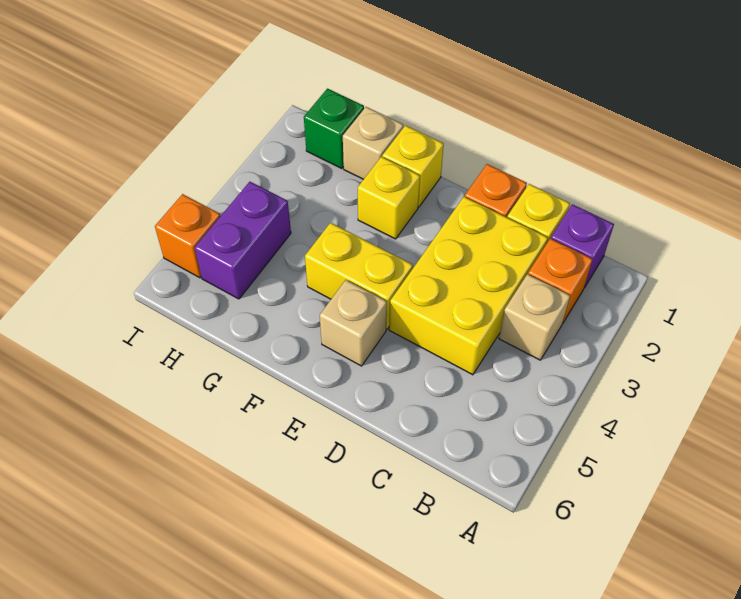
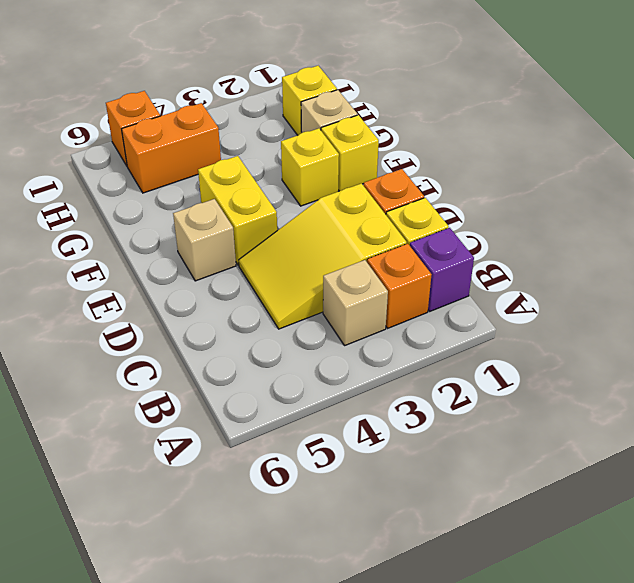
yellow 2x3 brick [389,197,548,375] -> yellow 2x3 slope [239,183,407,329]
green 1x1 brick [304,89,364,169] -> yellow 1x1 brick [282,66,337,135]
purple 1x2 brick [195,182,291,299] -> orange 1x2 brick [122,103,221,193]

